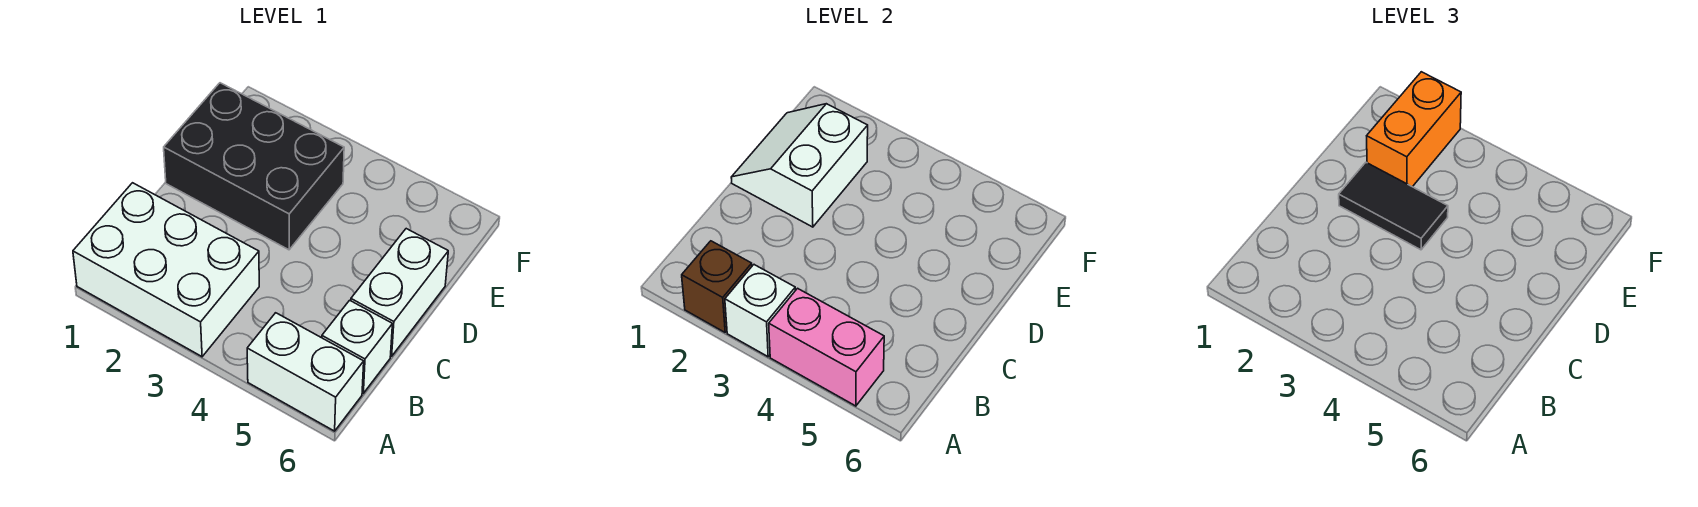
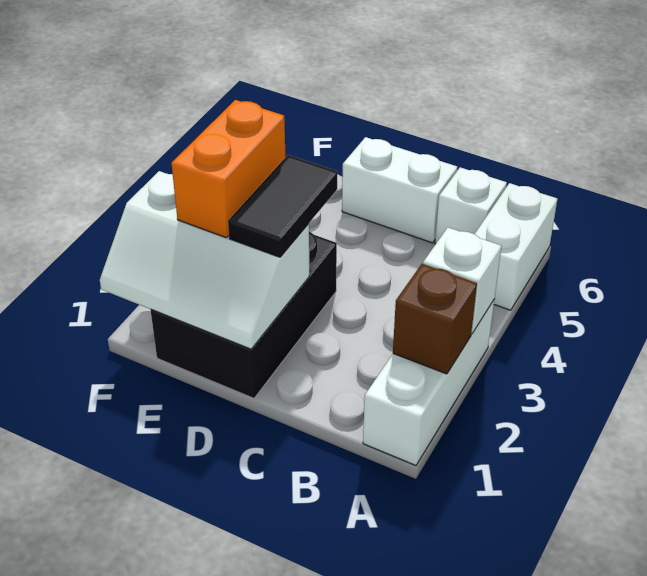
white 2x3 brick [73,183,259,357] -> white 1x3 brick [363,300,494,465]
pink 1x2 brick [769,288,884,406] -> none
white 2x2 slope [731,104,868,227] -> white 2x3 slope [100,171,309,349]
orange 1x2 brick [1367,72,1461,187] -> orange 1x2 brick turned to [171,100,285,238]

